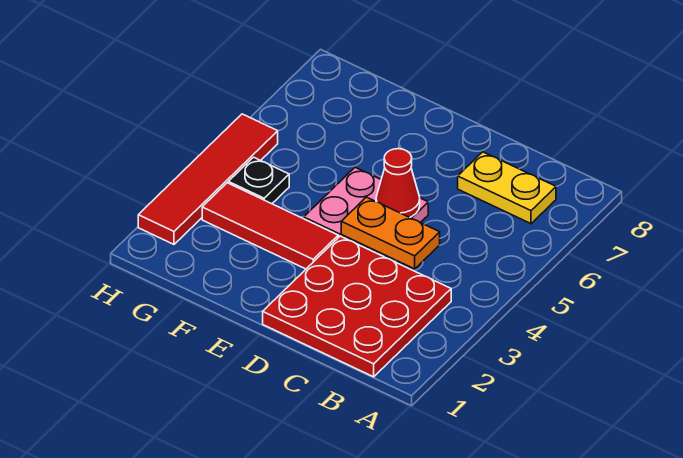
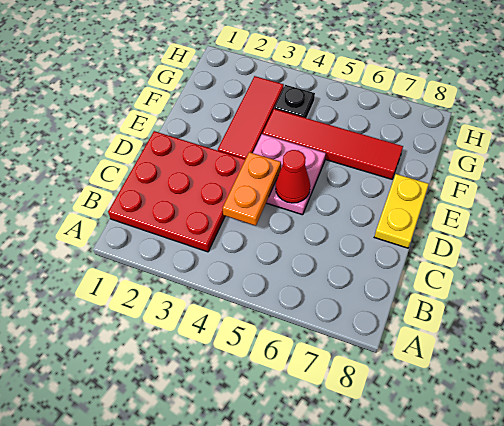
yellow 1x2 plate [458,152,556,224] -> yellow 1x2 plate moved to [374,174,429,248]
red 1x4 tile [138,114,278,244] -> red 1x4 tile moved to [262,109,403,179]

